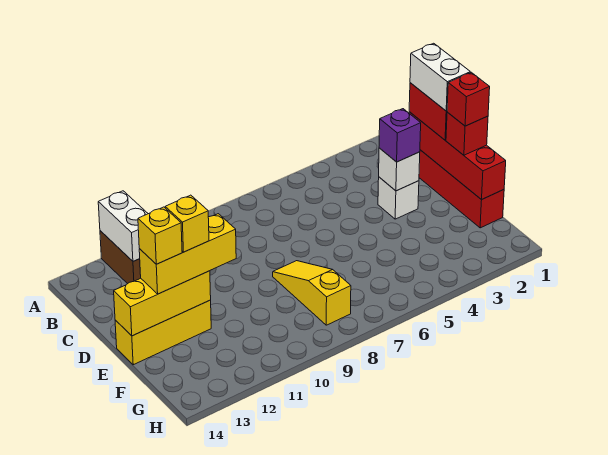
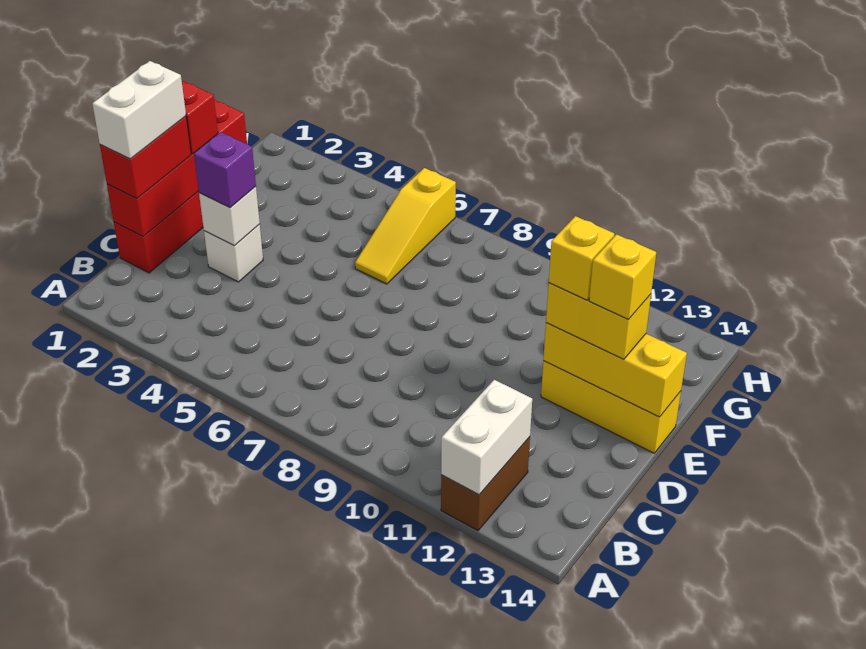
red 1x1 brick [447,72,490,126] -> none
yellow 1x3 slope [273,261,351,325] -> yellow 1x3 slope moved to [355,168,456,284]
yellow 1x3 brick [139,214,236,294] -> yellow 1x2 brick [546,283,651,359]

